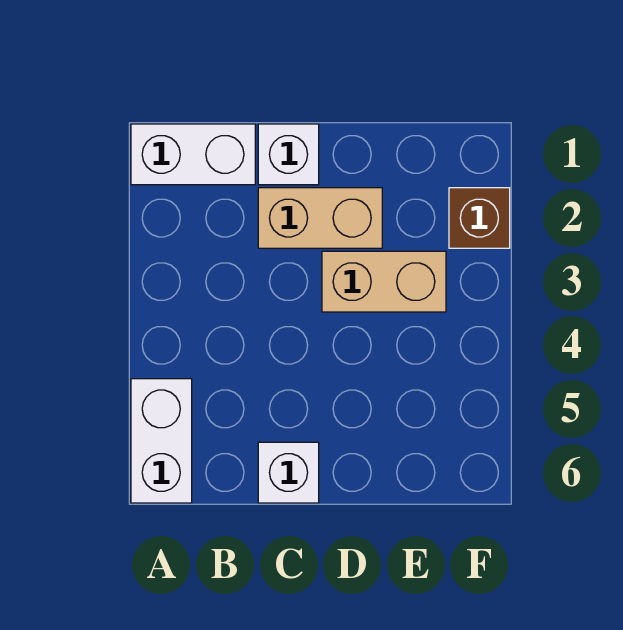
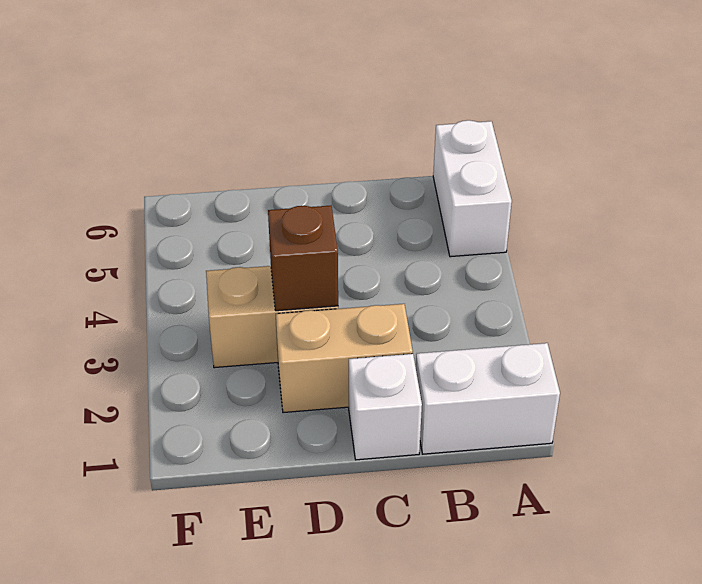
white 1x1 brick [258,442,319,503] -> none
brown 1x1 brick [449,188,510,248] -> brown 1x1 brick moved to [268,206,338,311]

